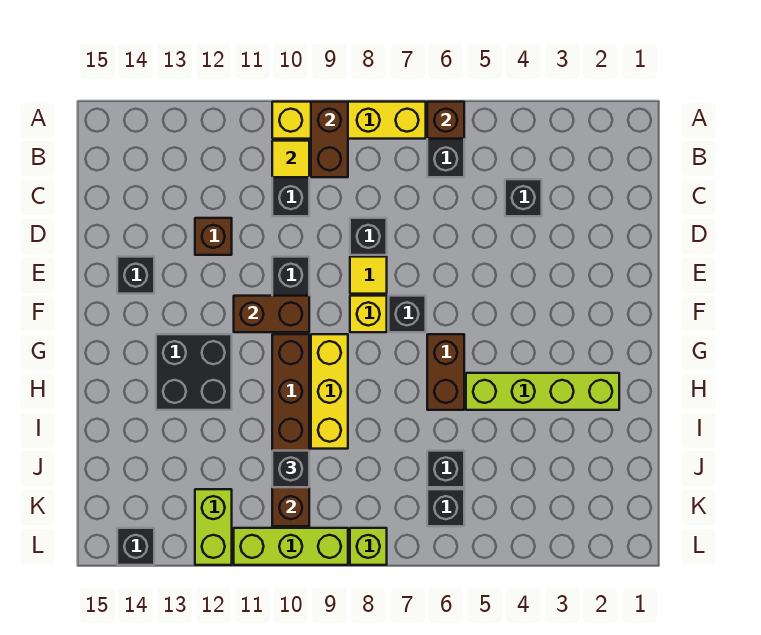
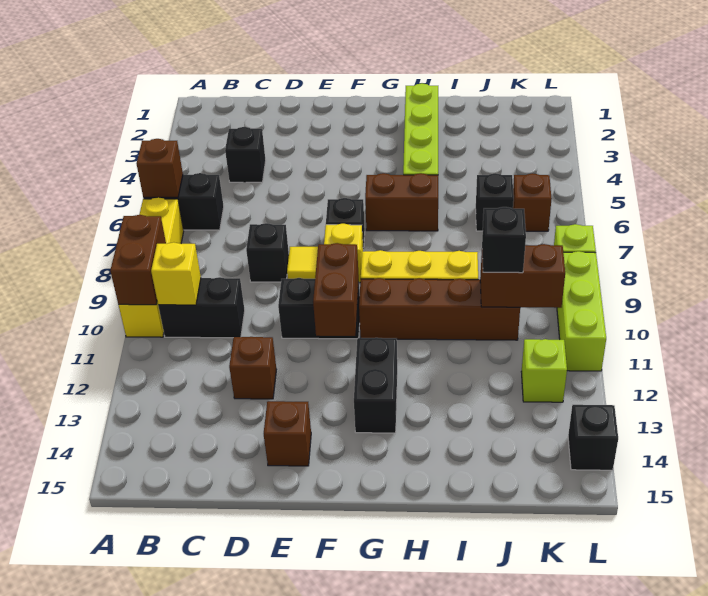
brown 1x2 brick [311,102,348,177] -> brown 1x2 brick turned to [110,215,166,305]
yellow 1x1 tile [272,141,309,177] -> yellow 1x1 brick [151,242,201,305]
black 1x1 brick [117,257,154,294] -> brown 1x1 brick [264,401,311,466]
black 2x2 brick [156,334,232,410] -> black 1x2 brick [354,338,397,433]
black 1x1 brick [427,489,464,526] -> brown 1x1 brick [513,173,552,231]
lime 1x2 brick [195,489,232,565] -> lime 1x1 brick [521,339,567,402]

